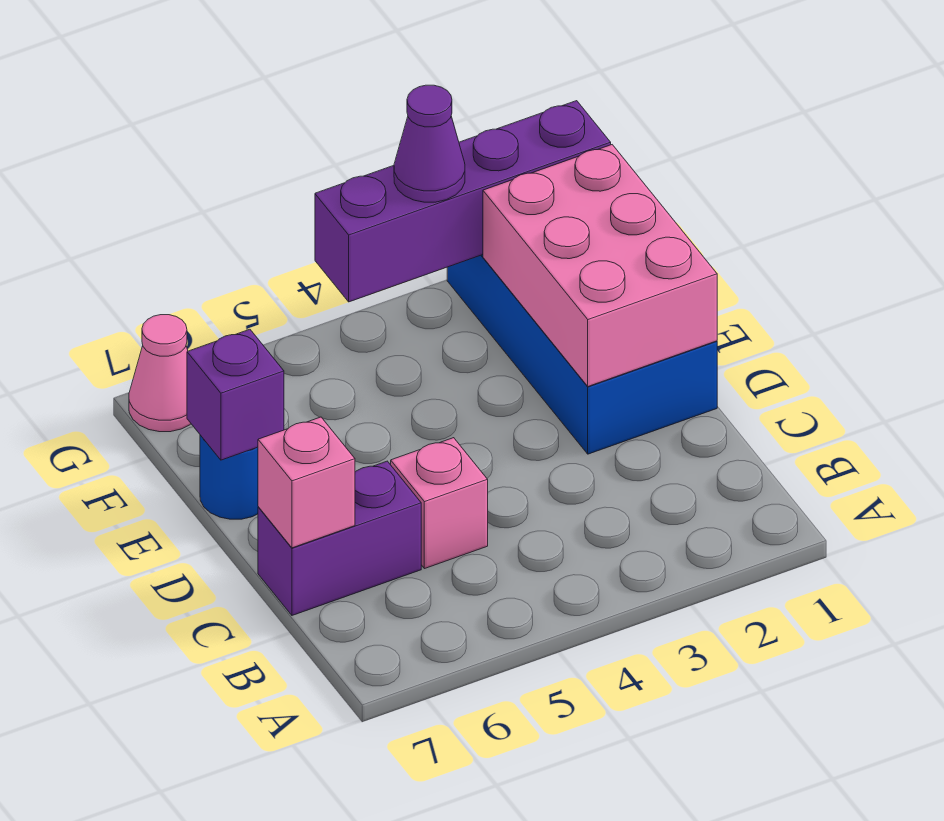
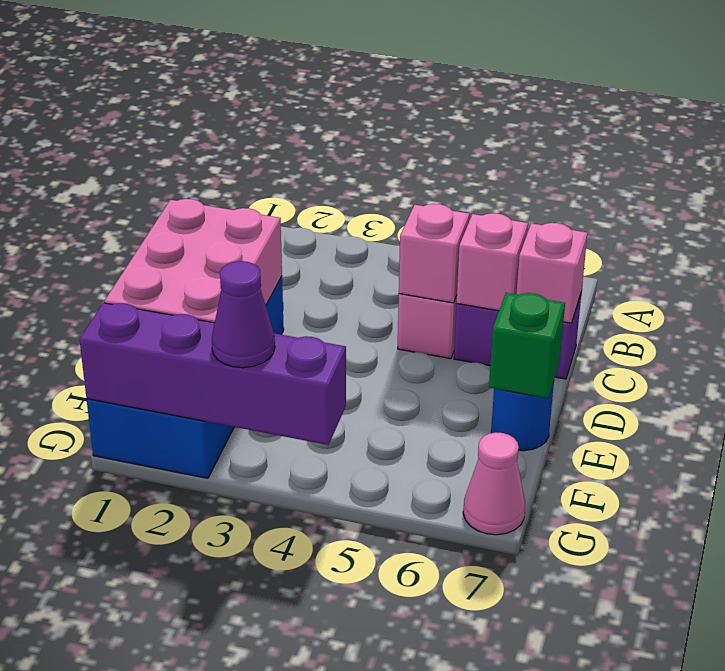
none -> pink 1x1 brick [399,204,469,303]
none -> pink 1x1 brick [457,213,528,311]
purple 1x1 brick [187,329,284,460] -> green 1x1 brick [489,293,565,398]

